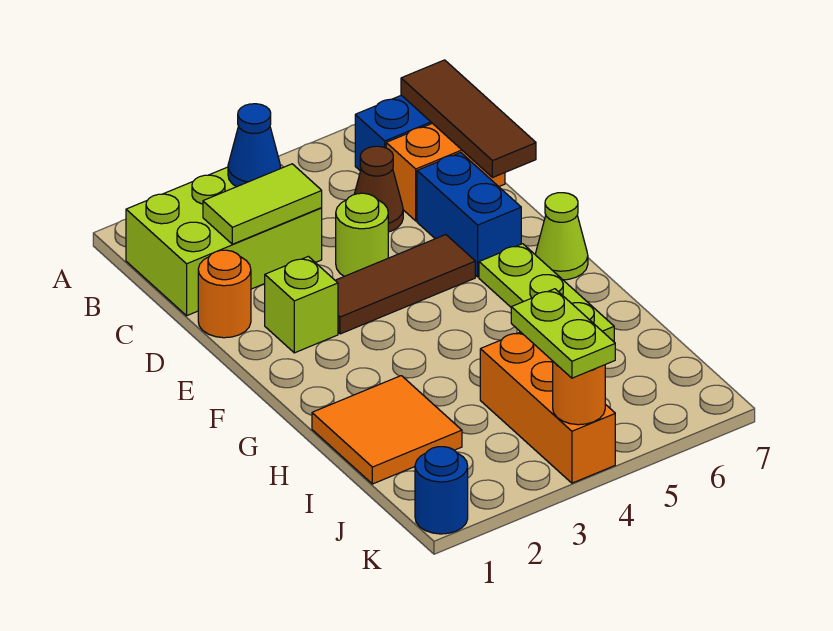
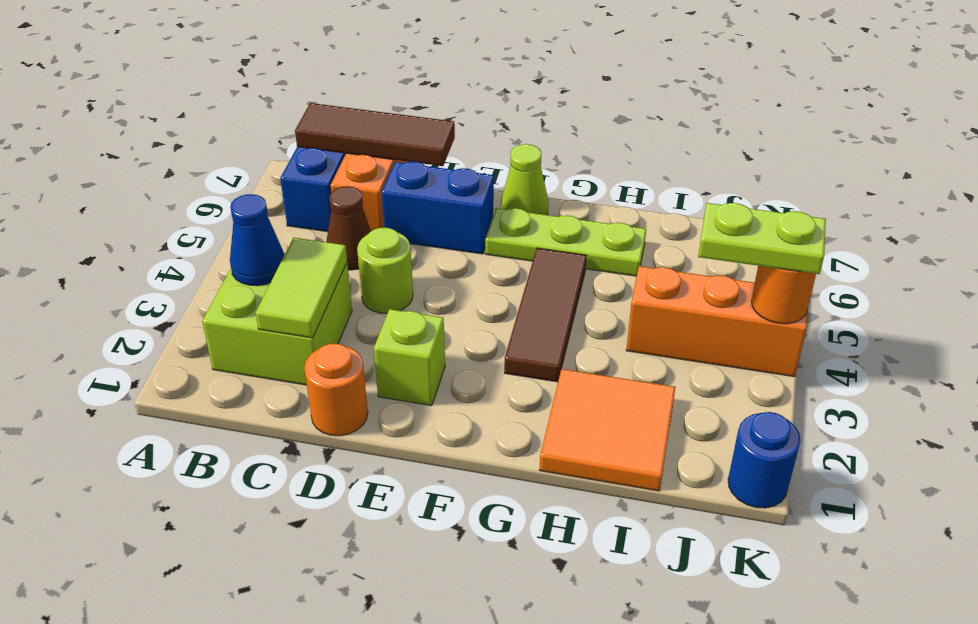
lime 2x3 brick [126,167,322,316] -> lime 2x2 brick [202,253,352,385]
brown 1x3 tile [335,235,475,334] -> brown 1x3 tile moved to [504,248,587,382]

